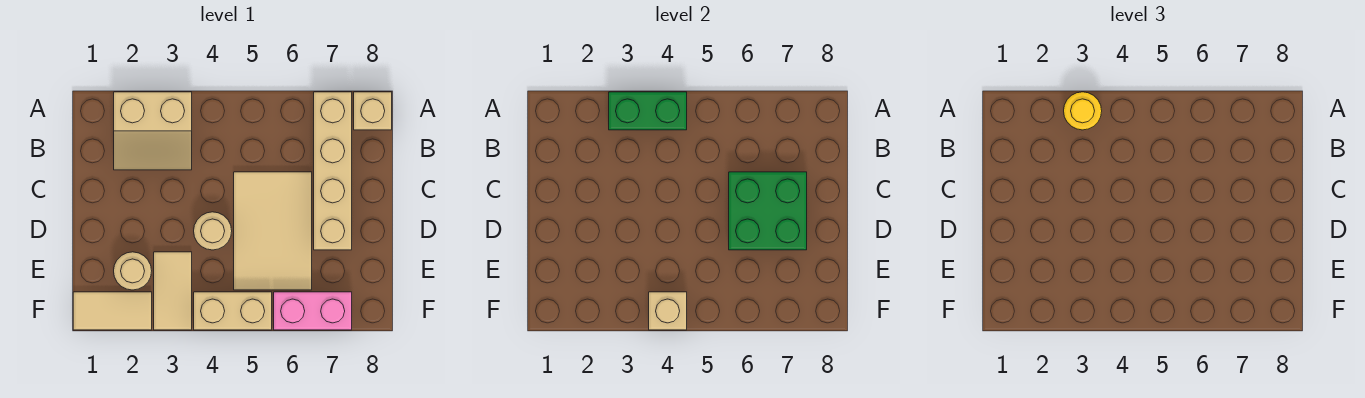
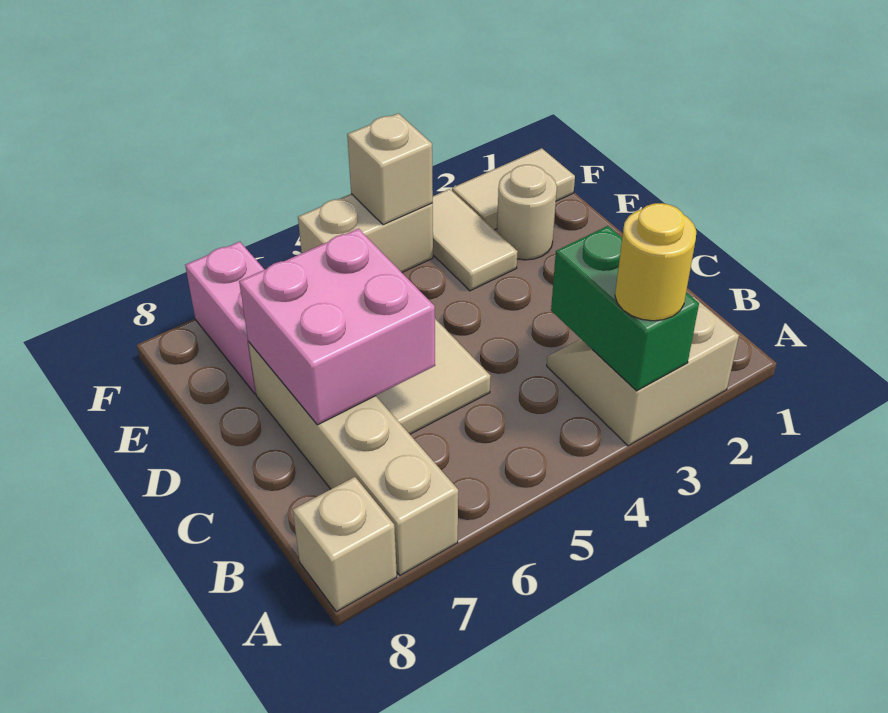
green 1x2 brick [609,92,687,130] -> green 1x2 brick turned to [551,226,699,391]
green 2x2 brick [729,172,807,250] -> pink 2x2 brick [239,229,435,425]
tan 1x1 round brick [194,212,232,250] -> none
pink 1x2 brick [274,292,352,330] -> pink 1x2 brick turned to [185,242,265,394]

